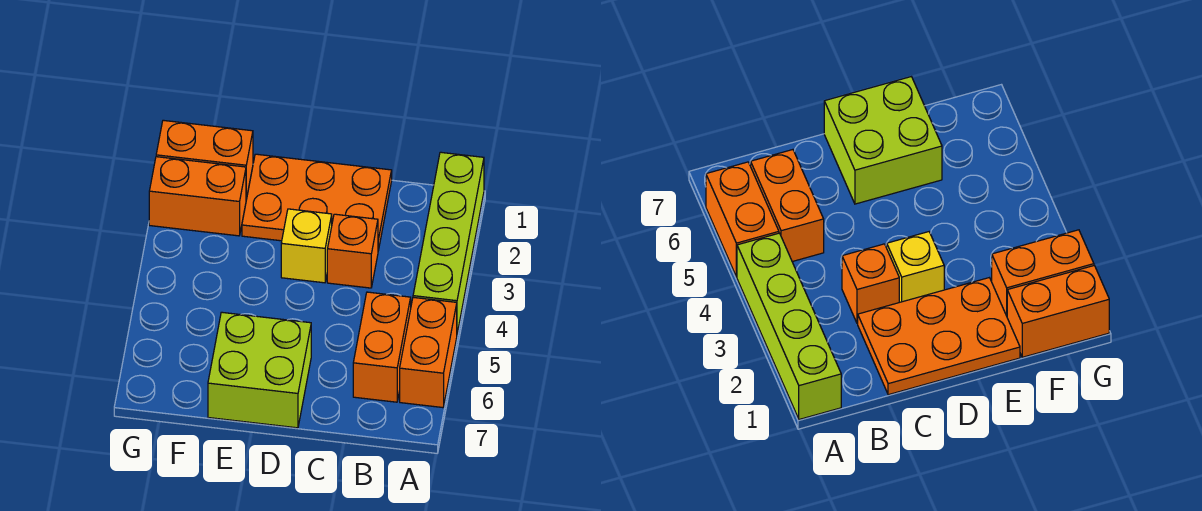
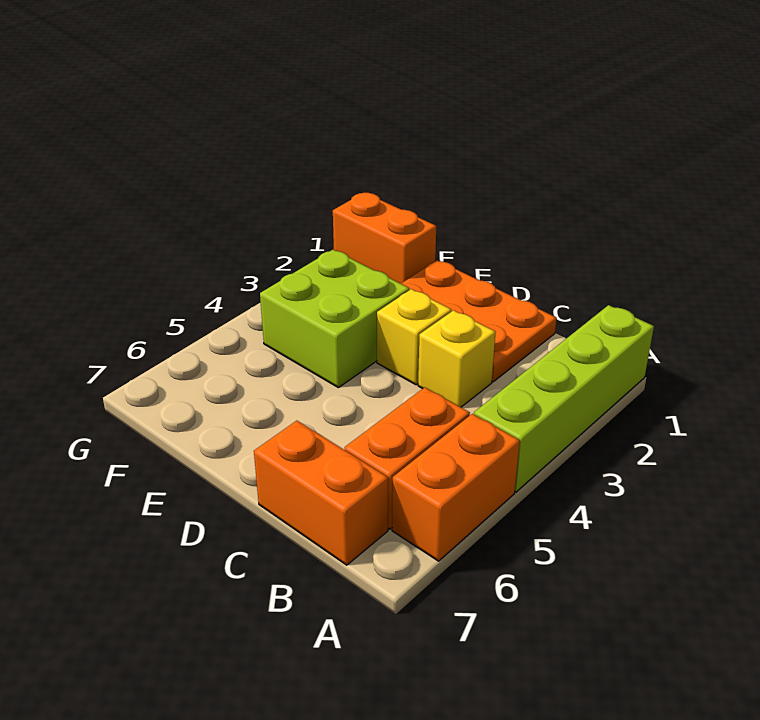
orange 1x1 brick [327,214,378,288] -> yellow 1x1 brick [418,310,496,407]
lime 2x2 brick [208,312,311,428] -> lime 2x2 brick moved to [260,250,409,388]
orange 1x2 brick [149,157,246,236] -> orange 1x2 brick moved to [254,421,388,565]

